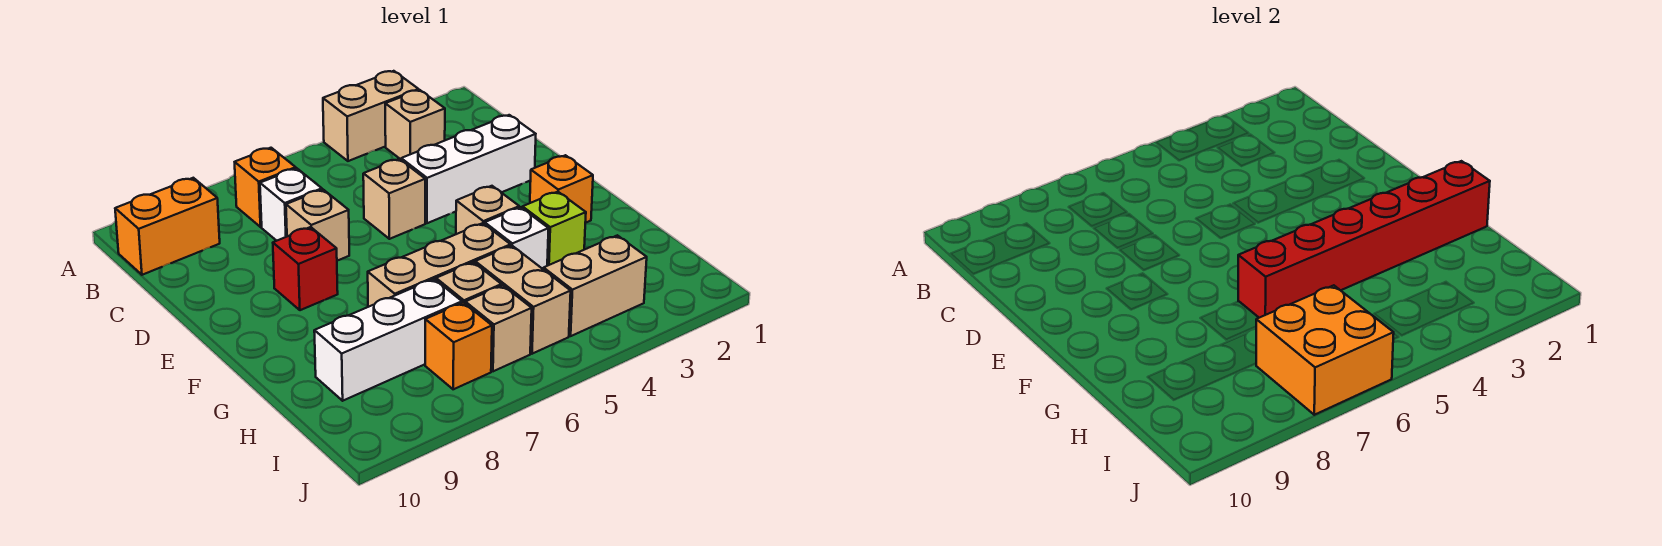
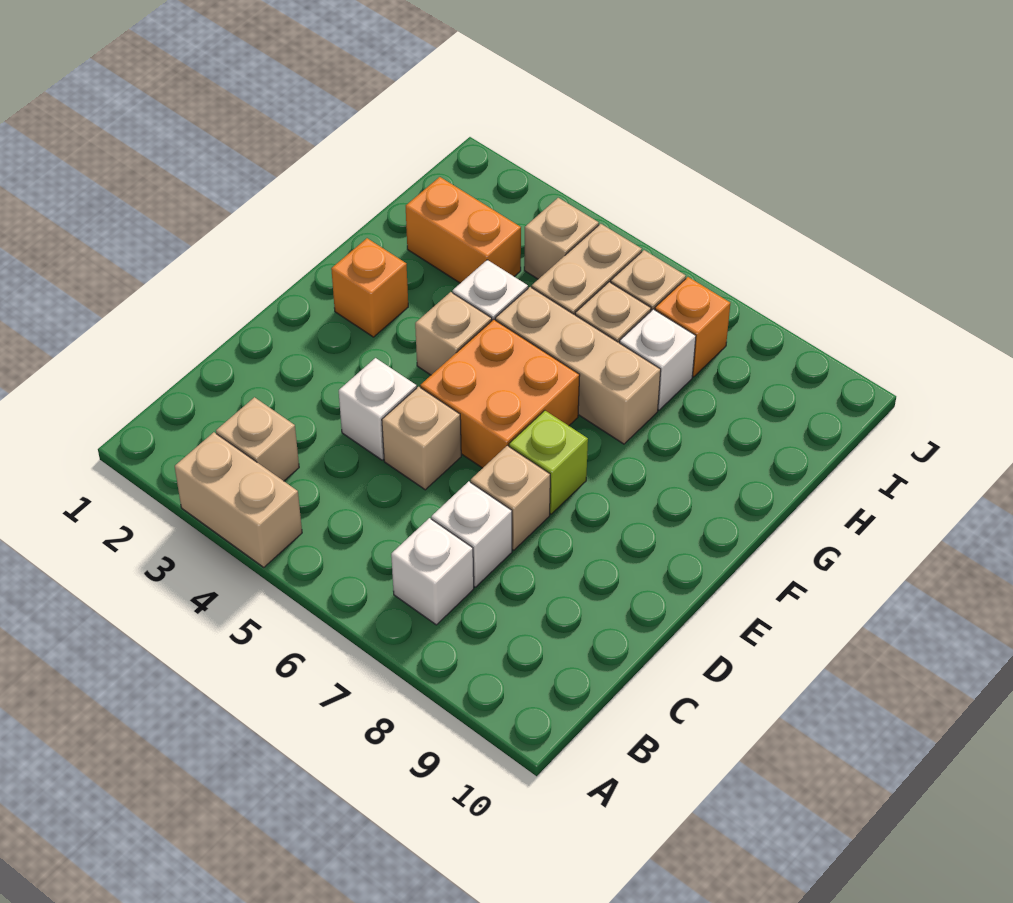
orange 1x1 brick [235,148,296,227] -> white 1x1 brick [391,518,474,625]
orange 1x2 brick [115,178,220,275] -> orange 1x2 brick moved to [406,177,521,283]
white 1x3 brick [401,115,536,223] -> white 1x1 brick [339,358,417,460]
red 1x1 brick [273,227,338,310] -> none
red 1x6 brick [1238,161,1490,318] -> none
lime 1x1 brick [522,192,586,266] -> lime 1x1 brick moved to [509,411,588,514]
white 1x3 brick [314,279,462,401] -> white 1x1 brick [619,309,696,410]
tan 1x2 brick [544,235,647,336] -> tan 1x1 brick [524,198,599,279]
orange 2x2 brick [1256,285,1394,415] -> orange 2x2 brick moved to [420,319,580,468]

